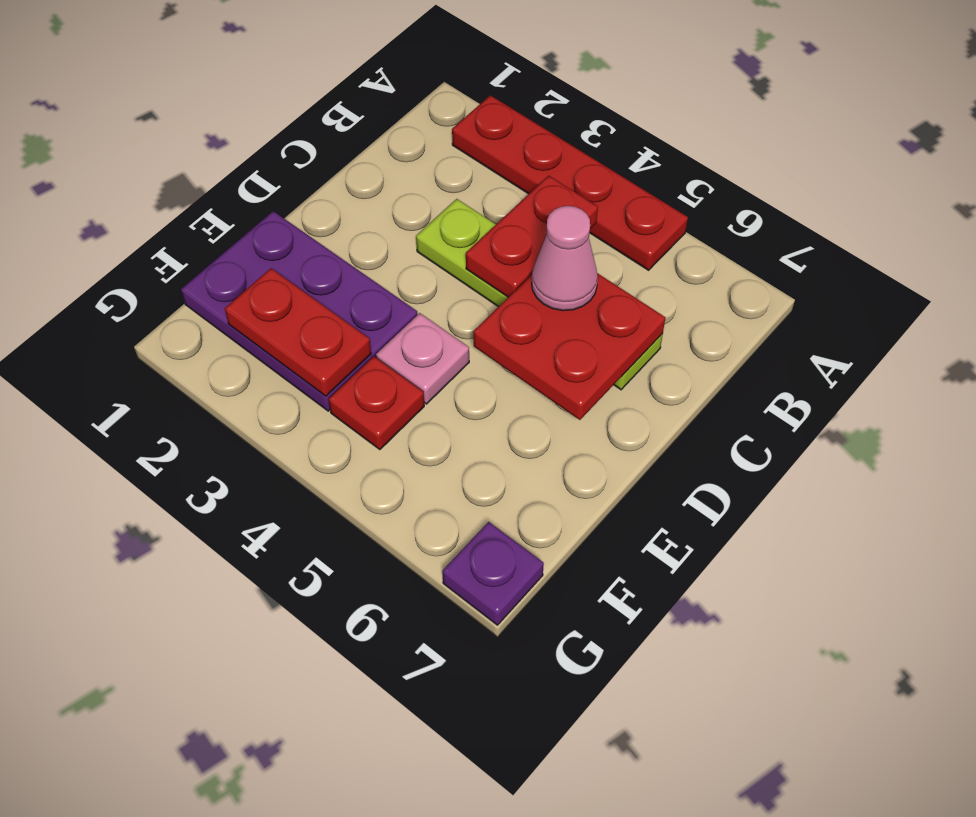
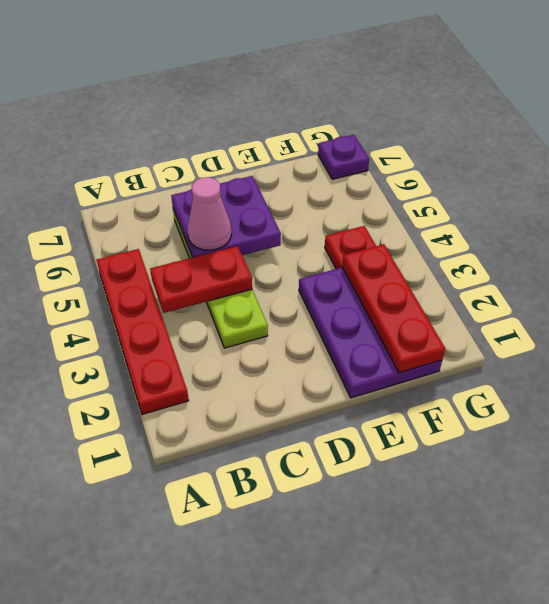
red 2x2 plate [474,273,665,420] -> purple 2x2 plate [171,176,281,257]
pink 1x1 plate [376,313,469,404] -> none
red 1x2 plate [225,268,371,396] -> red 1x3 plate [342,244,445,373]

